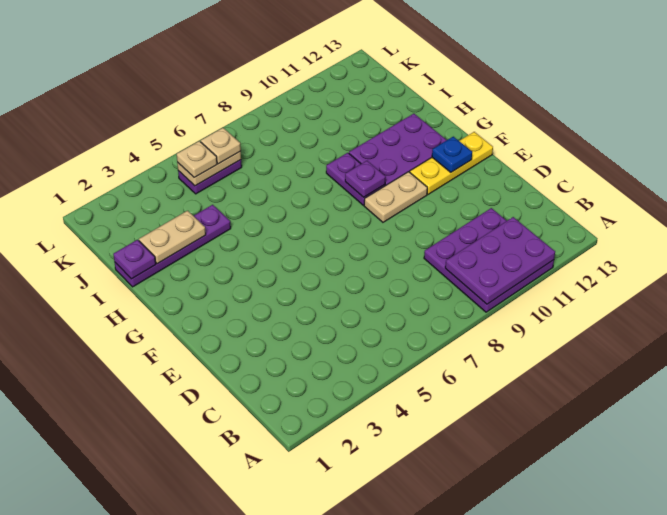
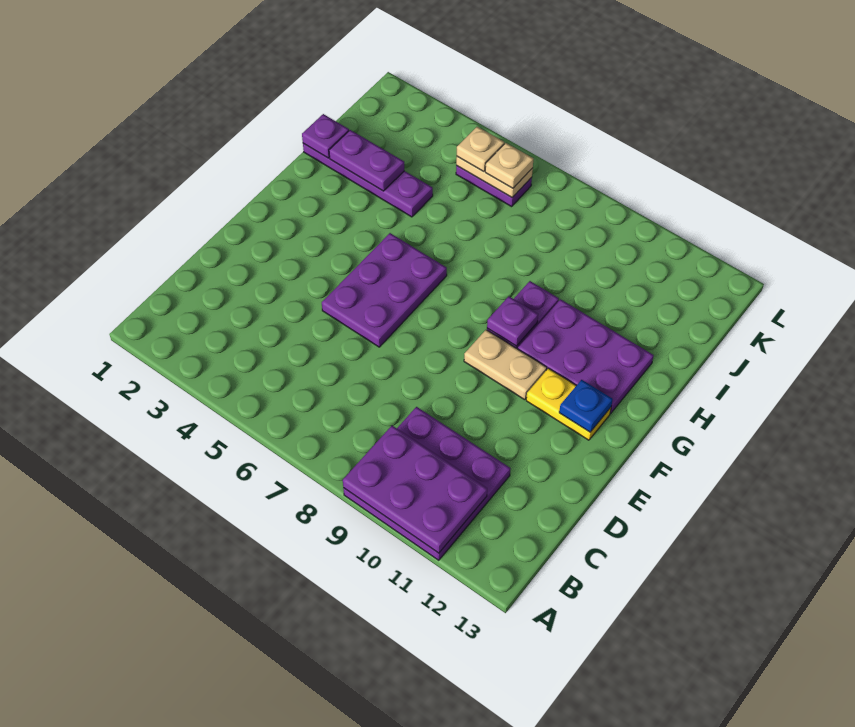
none -> purple 2x3 plate [322,233,447,347]
yellow 1x3 plate [410,132,493,194] -> yellow 1x2 plate [526,368,611,440]
tan 1x2 plate [139,211,206,264] -> purple 1x2 plate [329,130,404,191]

